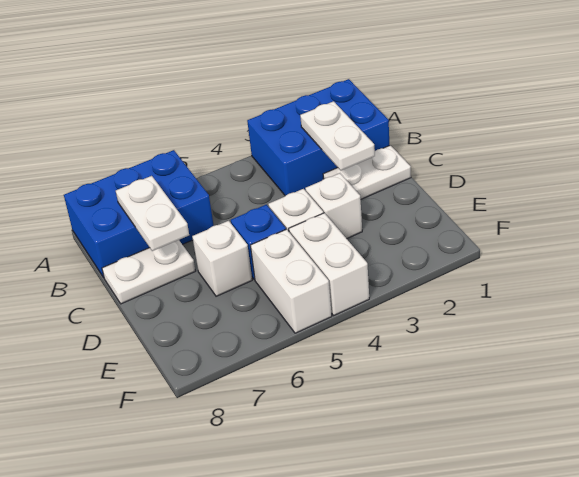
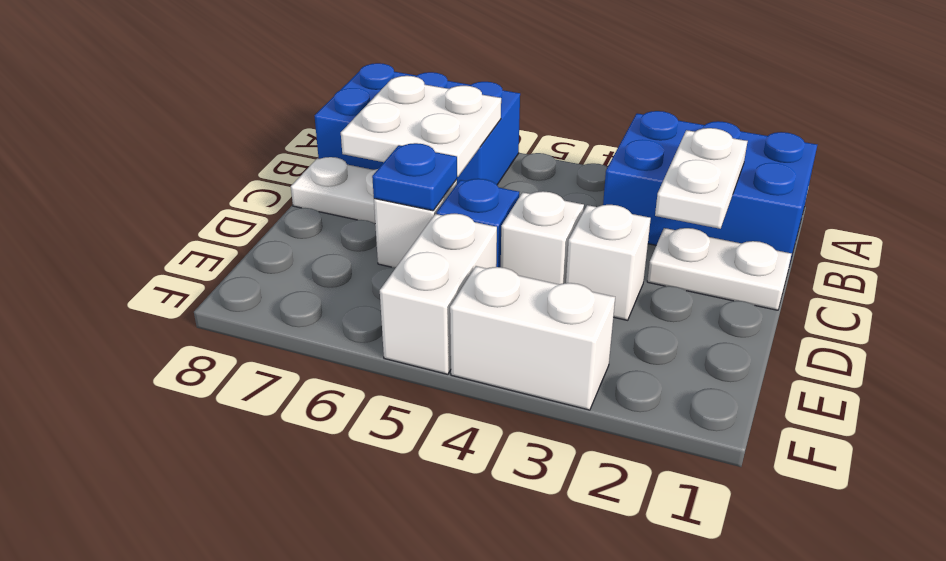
white 1x2 plate [116,176,189,251] -> white 2x2 plate [341,76,501,177]
none -> blue 1x1 plate [372,143,457,211]
white 1x2 brick [289,213,369,315] -> white 1x2 brick turned to [450,266,615,410]

